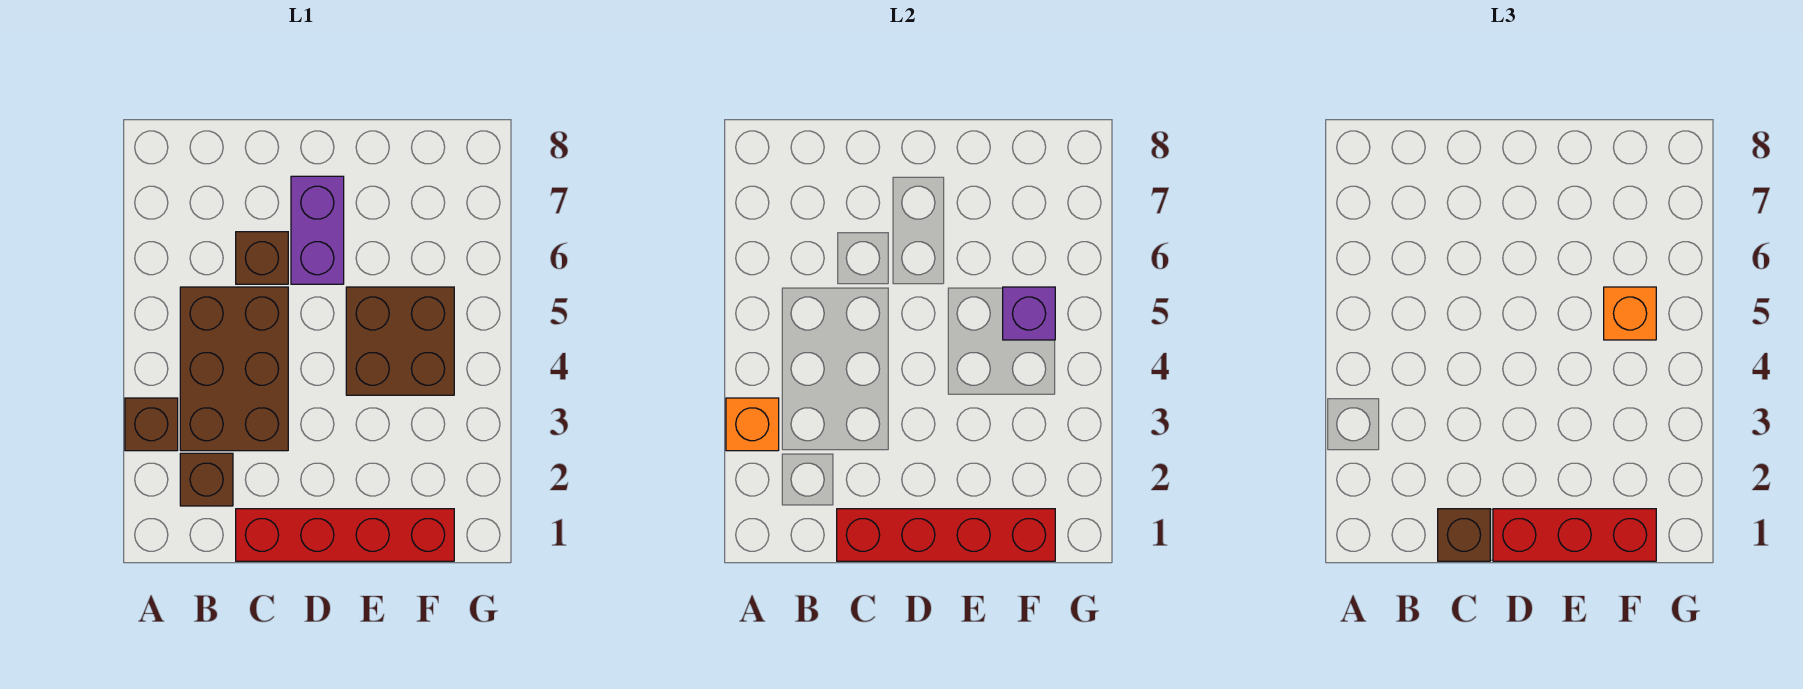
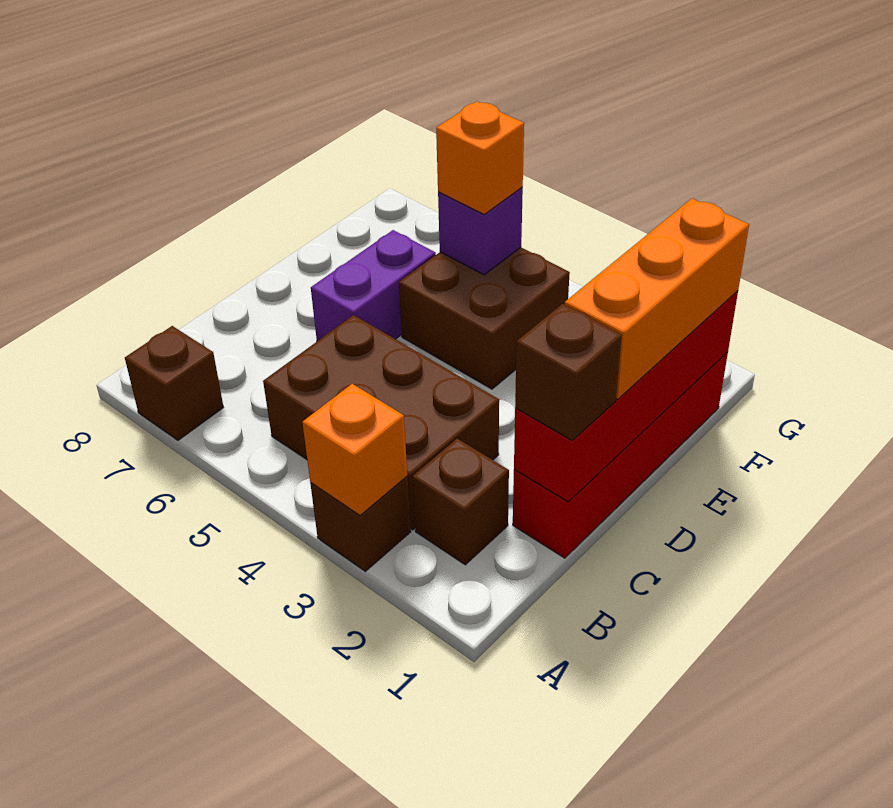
brown 1x1 brick [236,232,288,284] -> brown 1x1 brick moved to [125,326,224,440]
red 1x3 brick [1493,509,1656,561] -> orange 1x3 brick [565,198,749,399]
purple 1x2 brick [291,176,344,284] -> purple 1x2 brick turned to [311,230,436,341]

